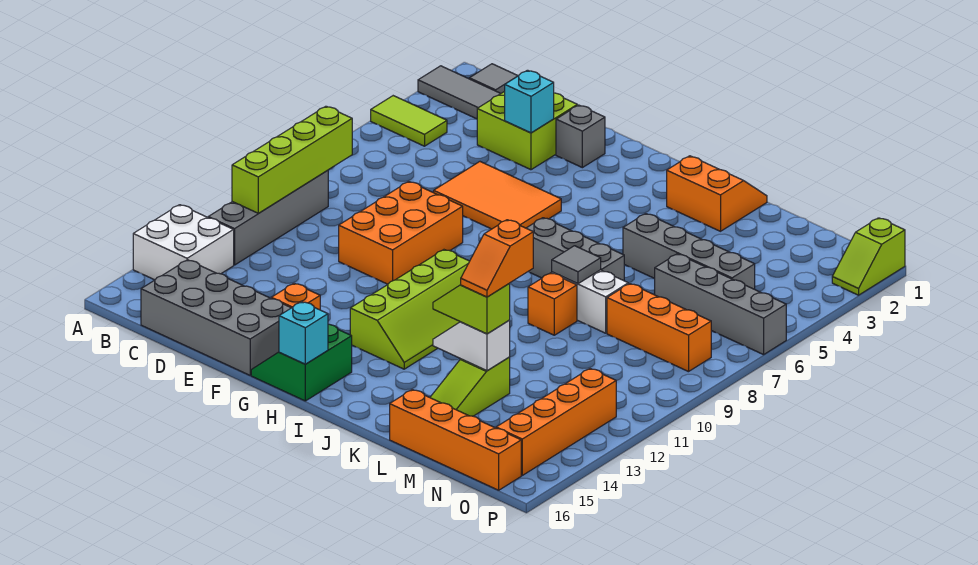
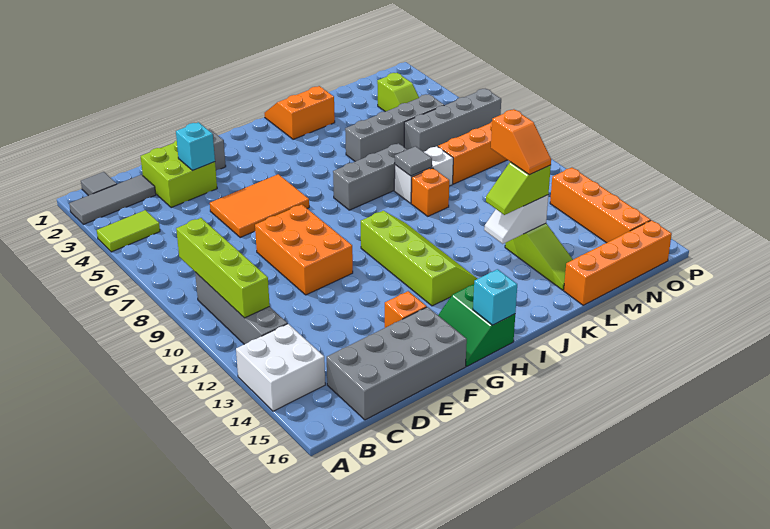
lime 1x2 slope [832,218,905,295] -> lime 1x2 slope moved to [377,73,419,112]

